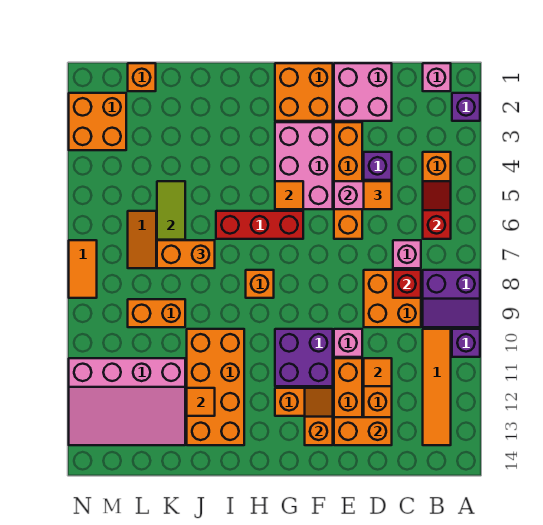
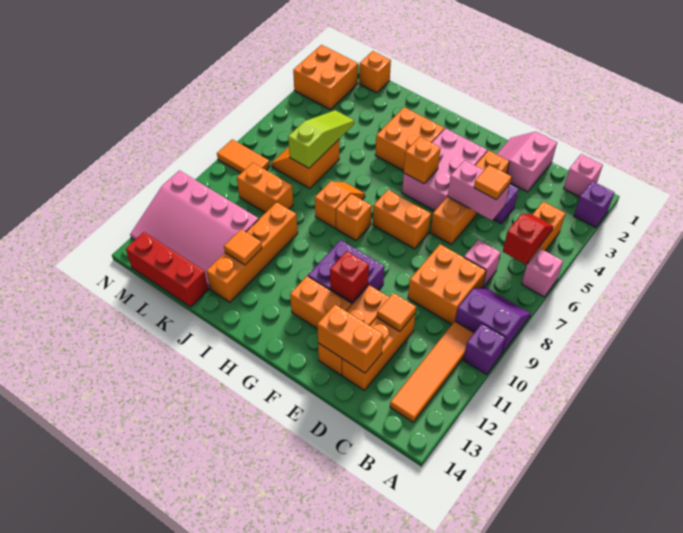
purple 2x2 slope [423,270,480,327] -> purple 2x2 slope turned to [455,286,531,353]
red 1x1 brick [393,270,421,298] -> red 1x1 brick moved to [330,251,369,302]
pink 2x2 brick [334,63,392,121] -> pink 2x2 slope [497,132,557,192]
pink 1x1 brick [334,329,362,357] -> pink 1x1 brick moved to [522,248,563,297]
orange 2x2 brick [275,63,333,121] -> orange 2x2 brick moved to [375,107,444,171]
orange 1x2 slope [305,388,333,445] -> orange 1x2 slope moved to [315,181,365,228]
orange 1x1 tile [275,181,303,209] -> orange 1x1 brick [404,137,441,184]
red 1x3 brick [216,211,303,239] -> red 1x3 brick moved to [126,232,208,307]
orange 2x4 brick [187,329,244,445] -> orange 1x4 brick [207,202,298,302]
orange 1x2 brick [157,240,215,268] -> orange 1x2 brick moved to [373,190,431,249]
orange 1x2 tile [69,240,97,298] -> orange 1x2 tile turned to [217,139,270,173]

